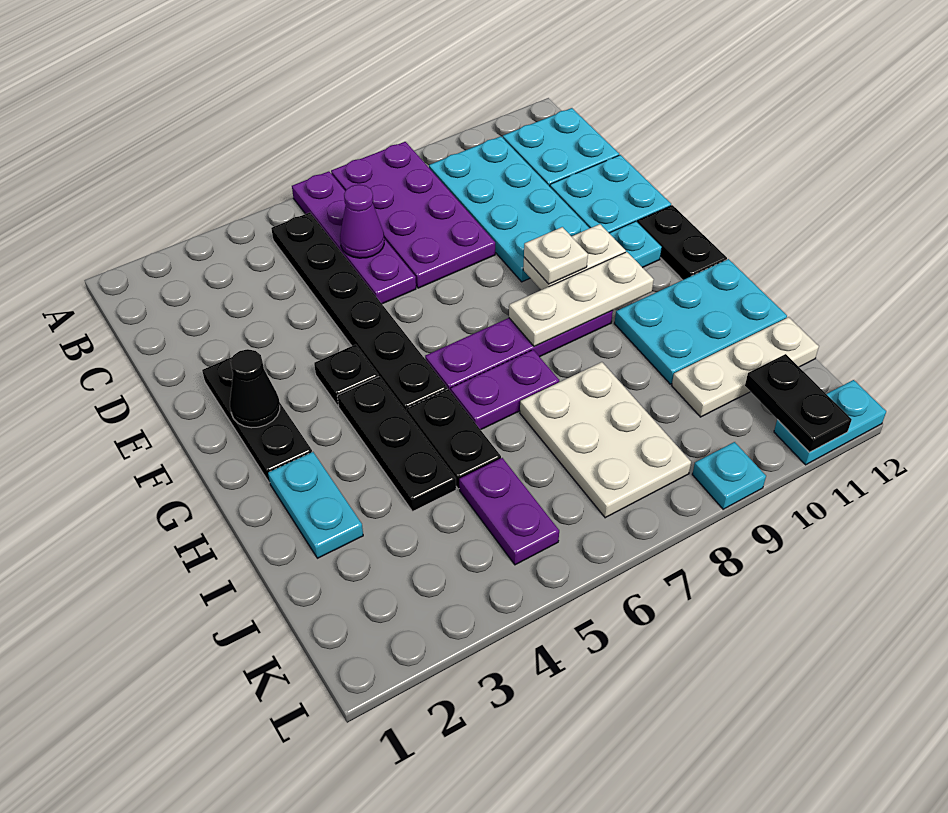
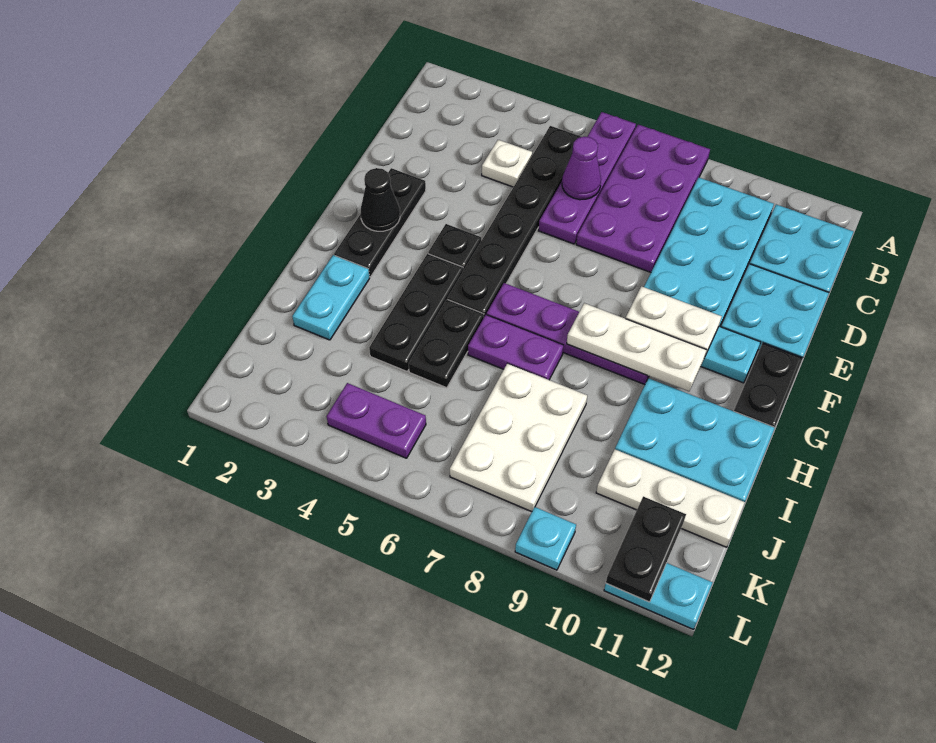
white 1x1 plate [524,227,588,284] -> white 1x1 plate moved to [482,140,532,187]
purple 1x2 plate [459,458,559,565] -> purple 1x2 plate turned to [327,383,426,458]

